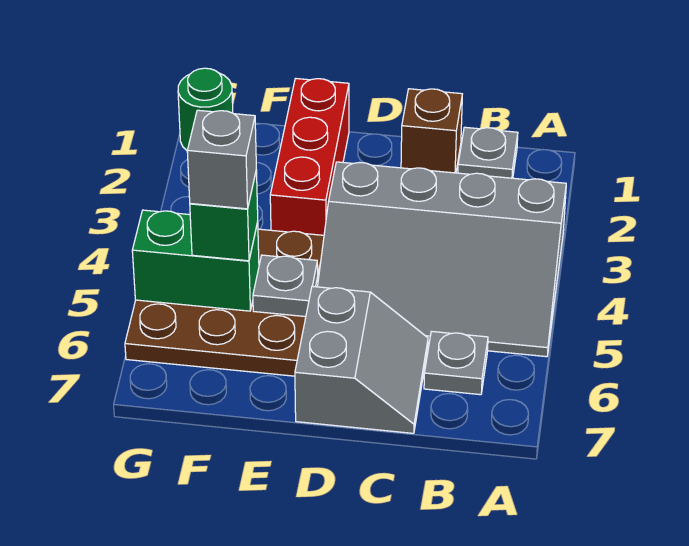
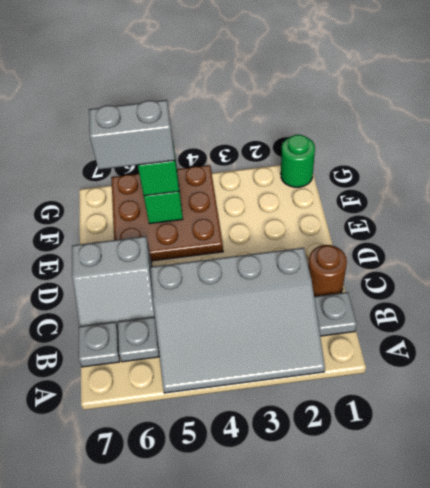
grey 3x4 slope [318,162,566,357] -> grey 3x4 slope turned to [151,248,325,393]
brown 1x1 brick [401,89,462,173] -> brown 1x1 round brick [308,245,347,296]
red 1x3 brick [270,78,349,235] -> none
grey 1x1 plate [253,255,318,317] -> grey 1x1 plate moved to [79,322,120,367]
grey 1x1 brick [187,110,256,209] -> grey 1x2 brick [89,100,175,170]

